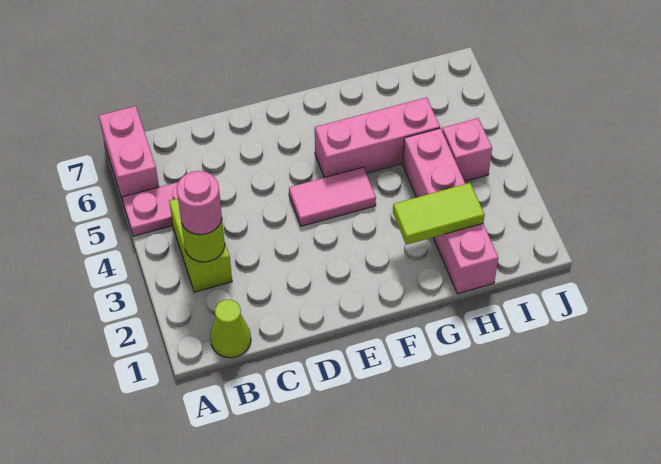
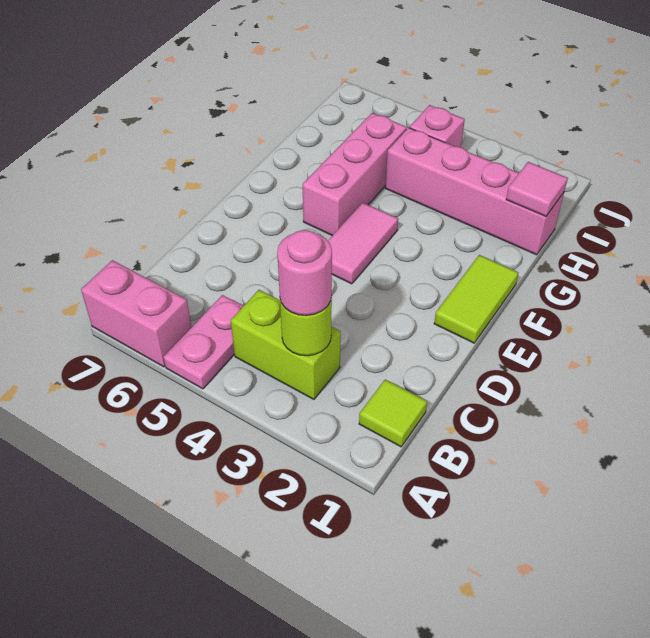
lime 1x1 cone [210,300,251,358] -> lime 1x1 tile [359,379,427,447]
lime 1x2 tile [393,183,484,245] -> lime 1x2 tile moved to [434,255,518,343]
none -> pink 1x1 tile [506,162,568,216]

